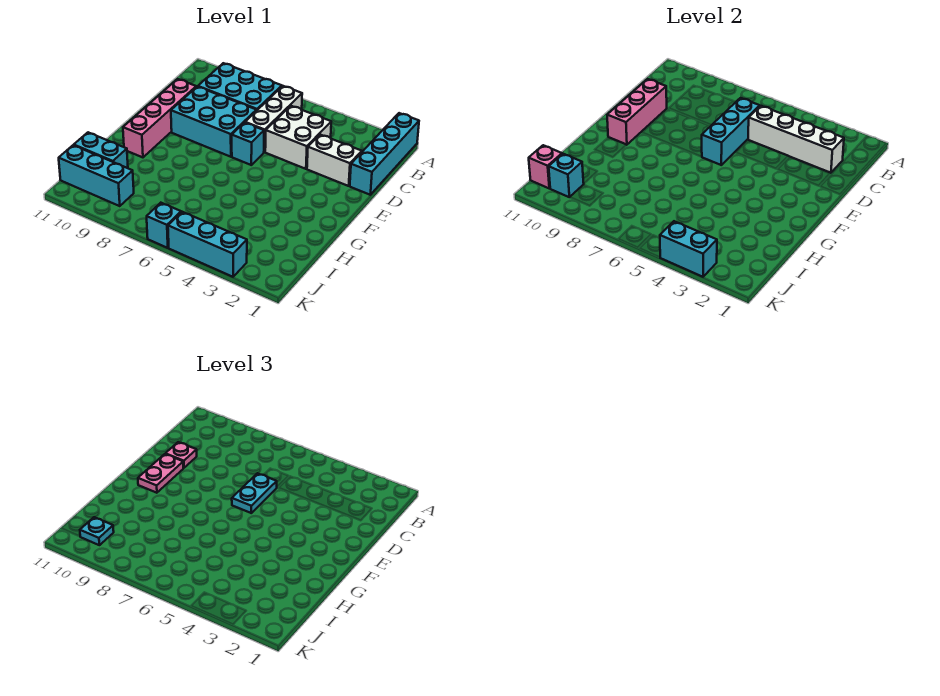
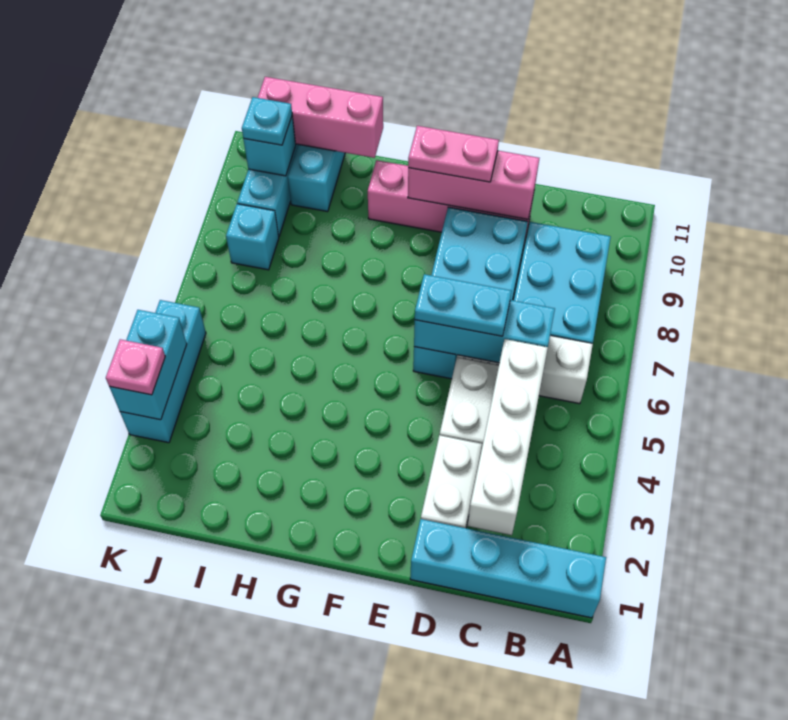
pink 1x1 plate [166,442,197,468] -> pink 1x1 plate moved to [106,339,165,395]
pink 1x1 brick [529,145,562,188] -> pink 1x3 brick [258,77,383,158]
cyan 1x1 brick [147,203,181,248] -> cyan 1x1 brick moved to [226,204,279,270]

